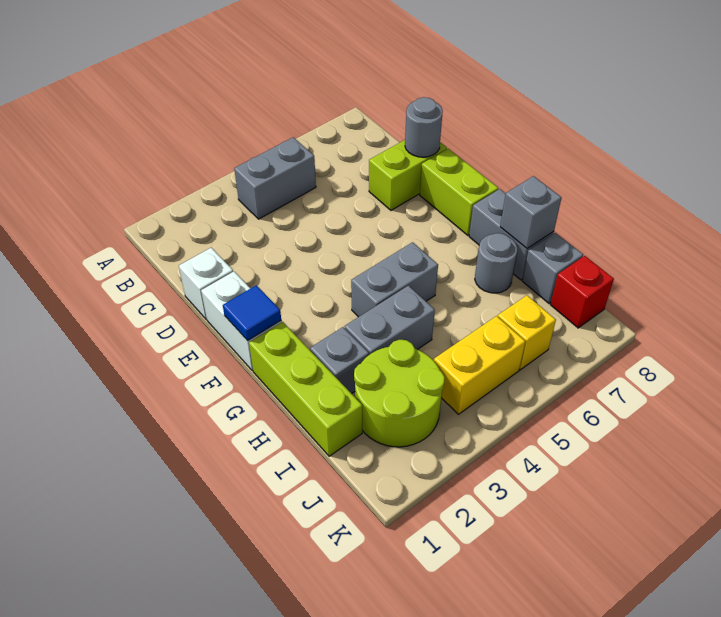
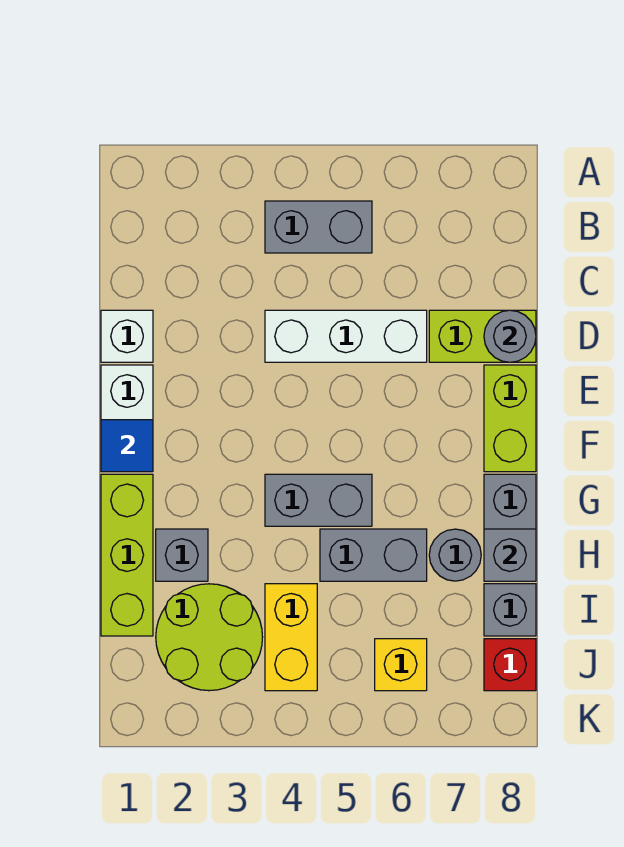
none -> white 1x3 brick [265,310,427,362]
grey 1x2 brick [345,286,435,355] -> grey 1x2 brick moved to [320,529,427,581]
yellow 1x2 brick [434,316,525,414] -> yellow 1x2 brick turned to [265,584,317,691]

